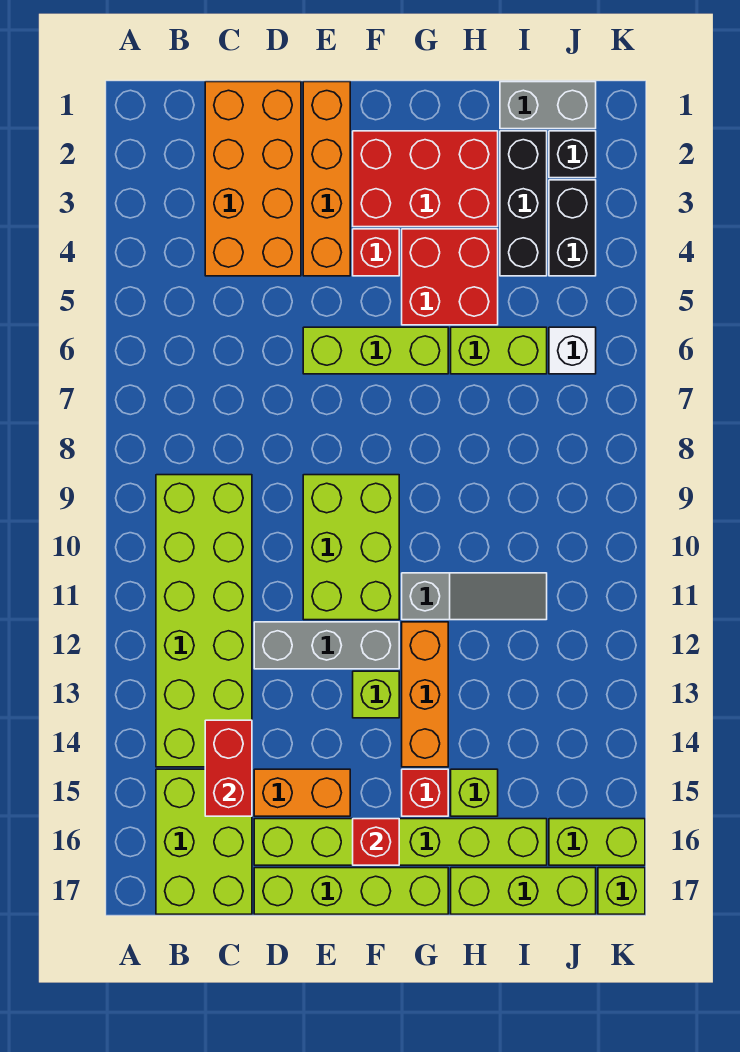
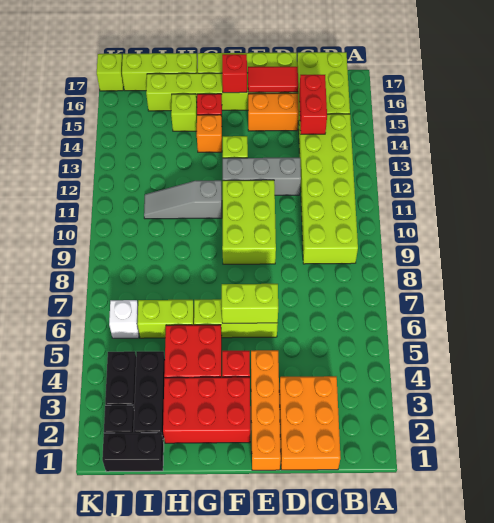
orange 2x4 brick [205,82,301,276] -> orange 2x3 brick [279,376,340,470]
none -> red 1x2 tile [248,67,298,92]
orange 1x3 brick [402,622,448,767] -> orange 1x1 brick [197,115,222,152]
grey 1x2 brick [500,82,596,129] -> black 1x2 brick [102,433,164,472]
lime 1x2 brick [549,819,645,865] -> lime 1x2 brick moved to [222,284,278,323]

